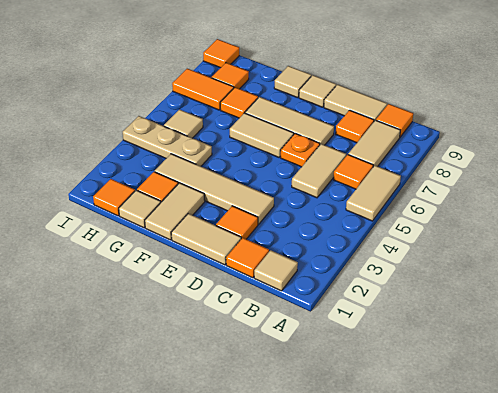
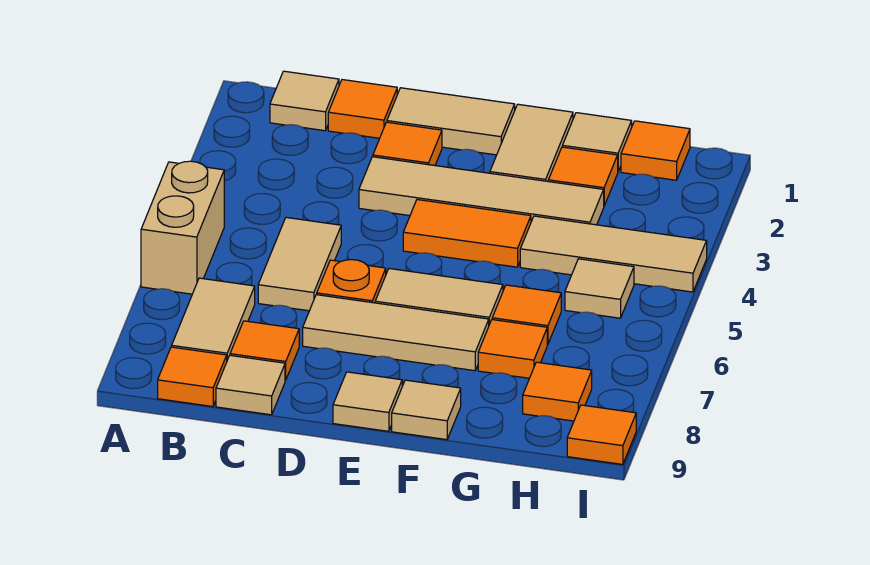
tan 1x2 tile [346,166,401,221] -> tan 1x2 brick [141,161,224,294]
orange 1x1 tile [333,155,373,189] -> orange 1x1 tile moved to [492,285,561,344]
tan 1x2 tile [324,85,387,121] -> tan 1x1 tile [216,355,285,415]
tan 1x3 plate [123,116,212,166] -> tan 1x3 tile [520,216,707,292]
orange 1x2 tile [172,69,234,110] -> orange 1x2 tile moved to [403,200,531,267]

